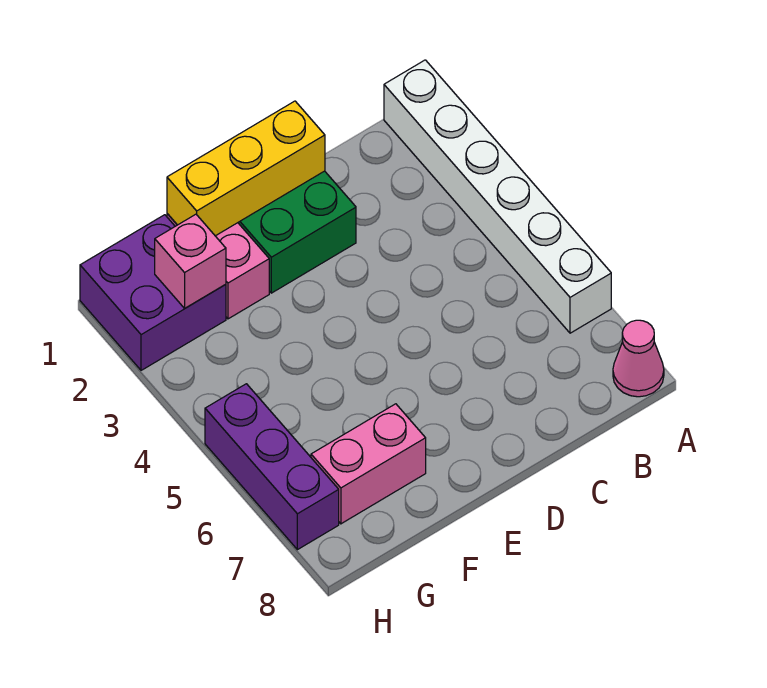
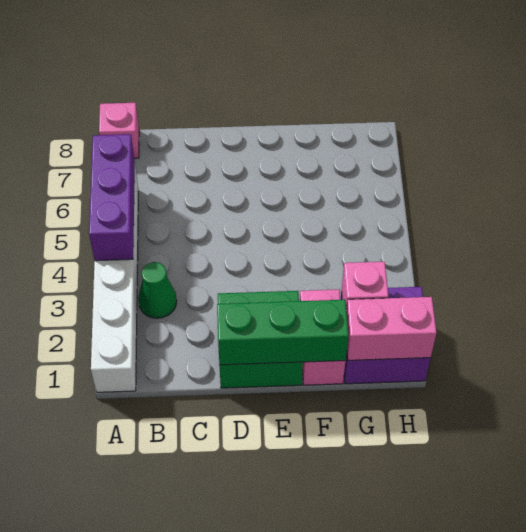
pink 1x1 cone [613,320,664,397] -> pink 1x1 brick [99,103,139,158]
none -> green 1x1 cone [138,262,177,318]
yellow 1x3 brick [167,101,325,236] -> green 1x3 brick [217,300,349,365]
pink 1x2 brick [311,404,426,524] -> pink 1x2 brick moved to [346,297,437,360]
purple 1x3 brick [205,384,339,550] -> purple 1x3 brick moved to [89,134,135,261]

